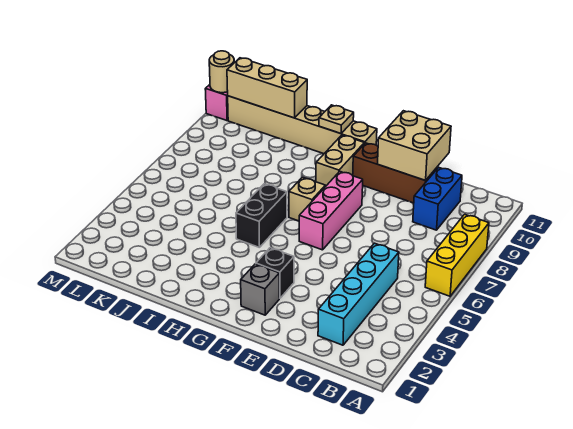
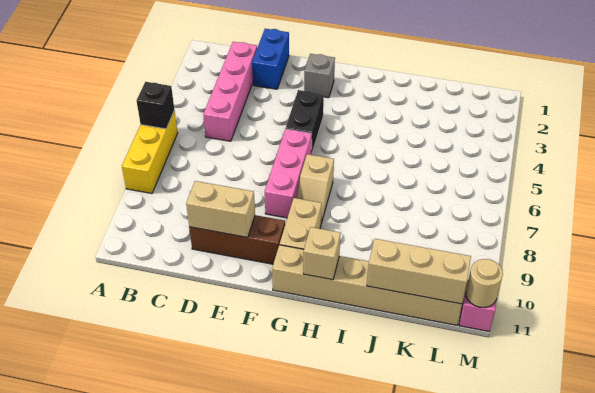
cyan 1x4 brick [318,243,399,345] -> pink 1x4 brick [203,42,257,141]
blue 1x2 brick [413,167,462,230] -> blue 1x2 brick moved to [252,29,289,89]
tan 2x2 brick [378,111,451,180] -> tan 1x2 brick [186,181,255,237]
black 1x1 brick [256,248,294,298] -> black 1x1 brick moved to [136,82,175,129]
black 1x2 brick [236,184,287,248] -> black 1x2 brick moved to [286,90,324,155]
tan 1x1 plate [319,105,354,134] -> tan 1x1 brick [303,227,341,280]

